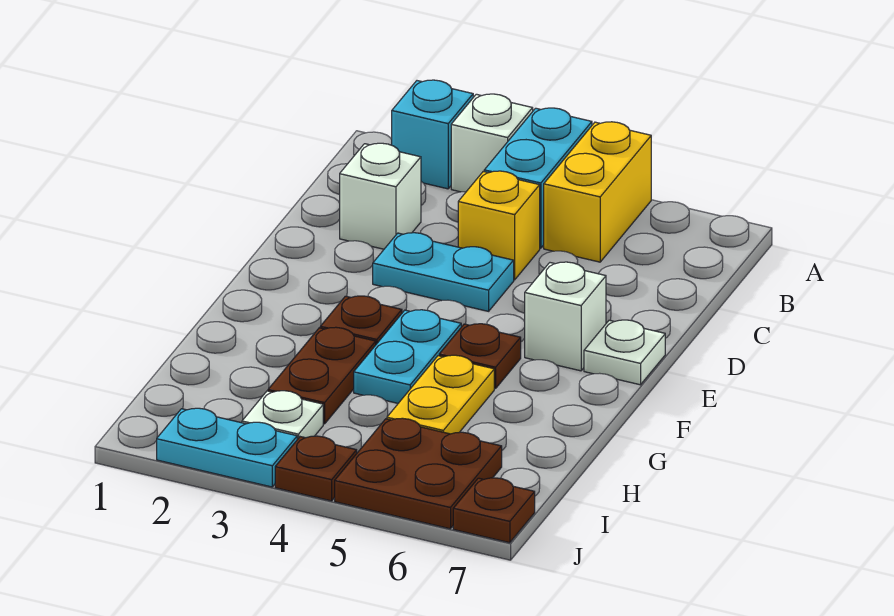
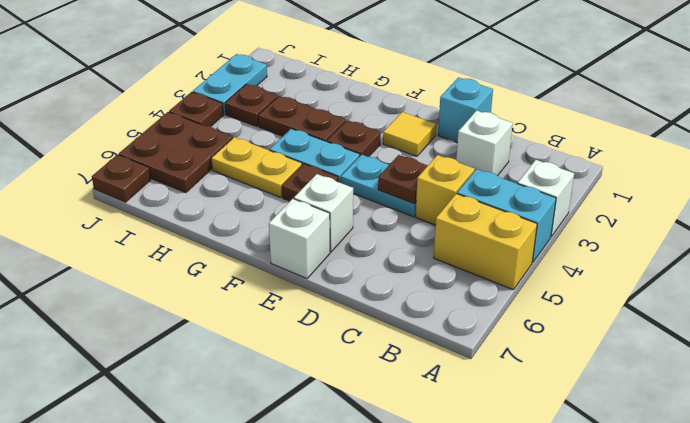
cyan 1x1 brick [392,80,473,189] -> cyan 1x1 brick moved to [438,78,493,142]
cyan 1x2 plate [373,233,514,311] -> cyan 1x2 plate turned to [341,155,416,217]
none -> brown 1x1 plate [378,155,428,203]
none -> yellow 1x1 tile [383,112,436,156]
white 1x1 plate [584,320,665,385] -> white 1x1 brick [269,199,330,279]
white 1x1 plate [242,391,323,440] -> brown 1x1 plate [225,84,278,127]

